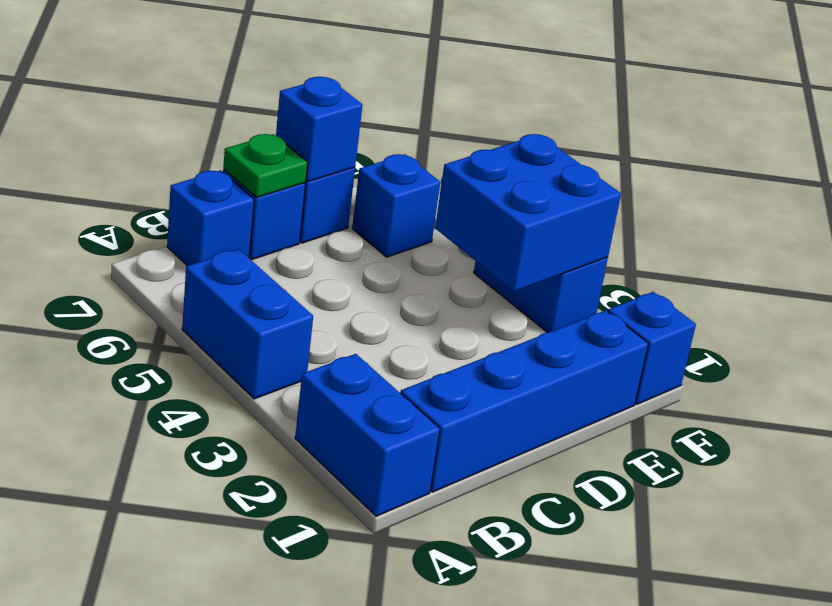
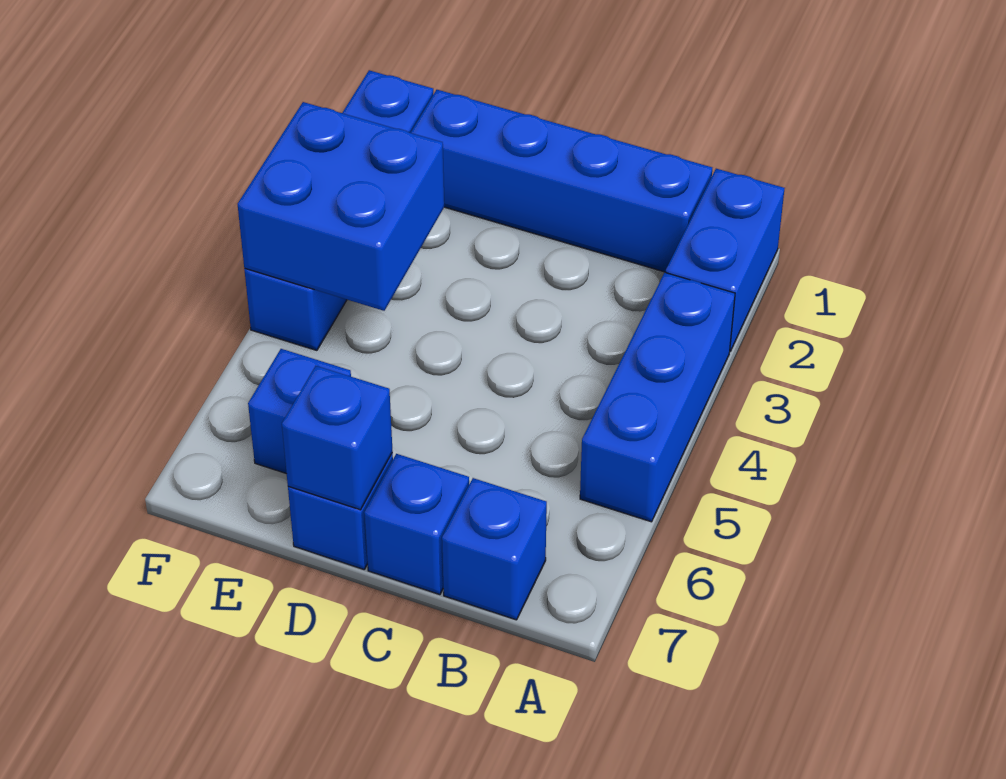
blue 1x2 brick [182,249,313,399] -> blue 1x3 brick [580,273,735,522]
green 1x1 plate [223,134,308,197] -> none

